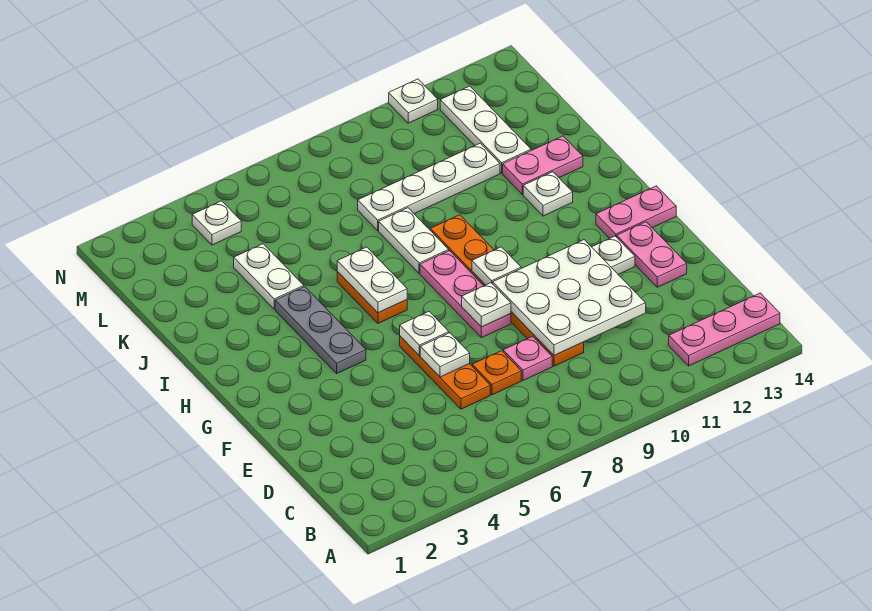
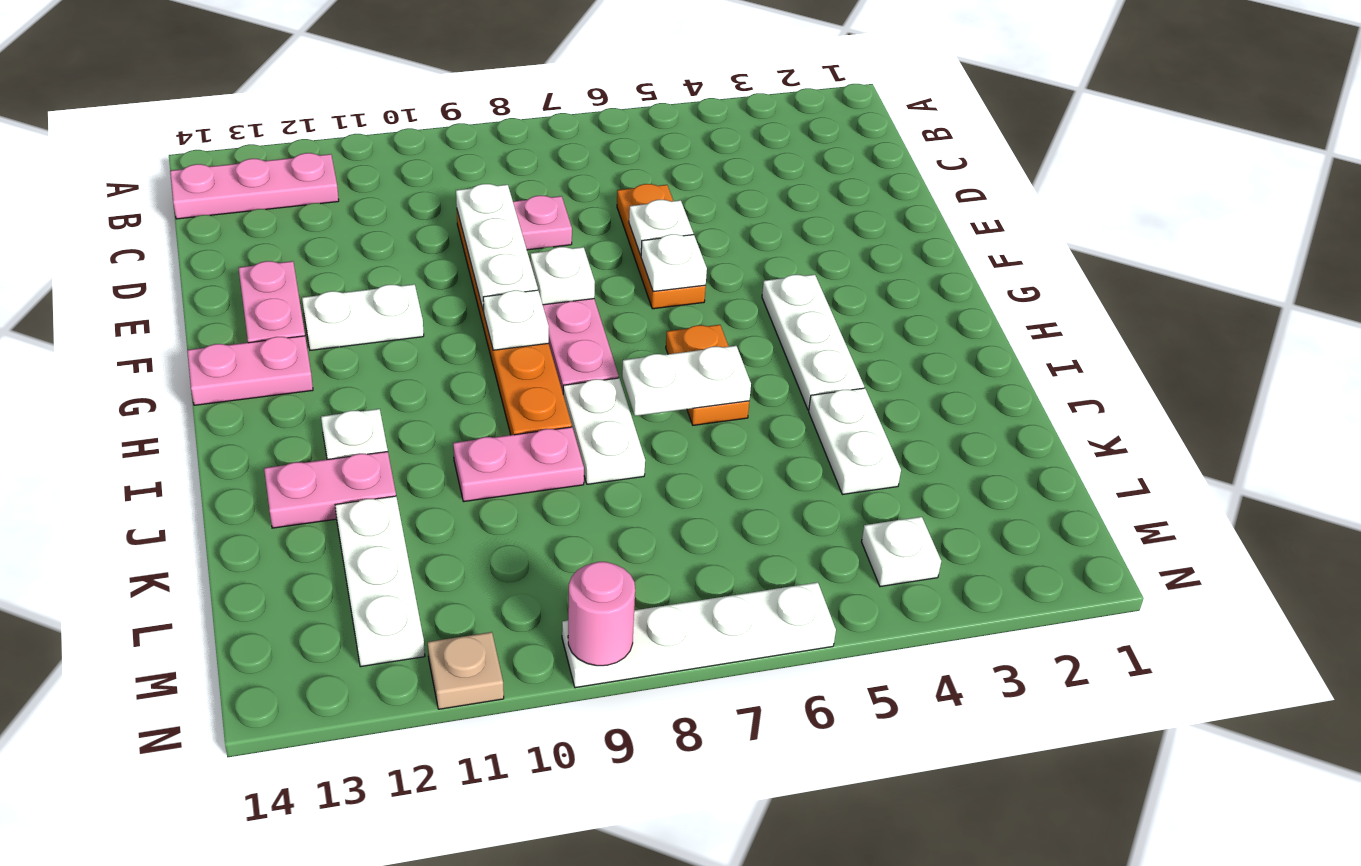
orange 1x1 plate [472,351,521,395] -> none
white 3x3 plate [493,240,646,355] -> white 1x3 plate [456,184,538,312]
grey 1x3 plate [275,287,366,373] -> white 1x3 plate [762,275,864,410]
white 1x2 plate [337,247,407,313] -> white 1x2 plate turned to [622,346,751,416]
none -> pink 1x2 plate [453,427,584,502]
white 1x4 plate [358,143,500,230] -> white 1x4 plate moved to [562,582,836,688]
none -> pink 1x1 round brick [568,562,635,666]
white 1x1 plate [389,79,438,123] -> tan 1x1 plate [428,632,504,709]

